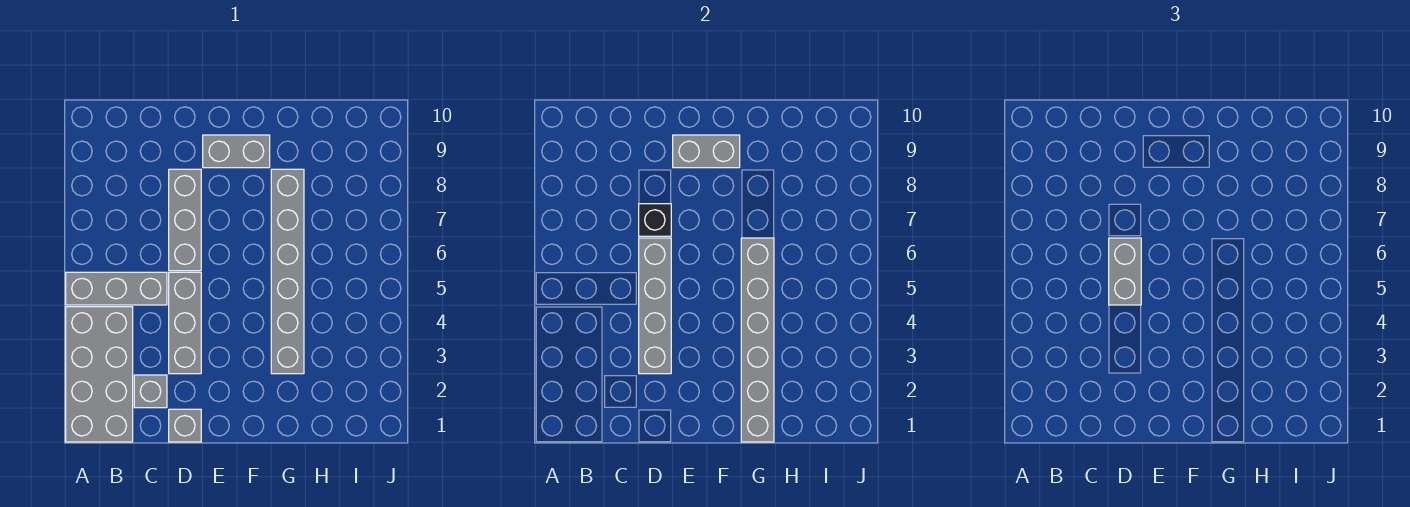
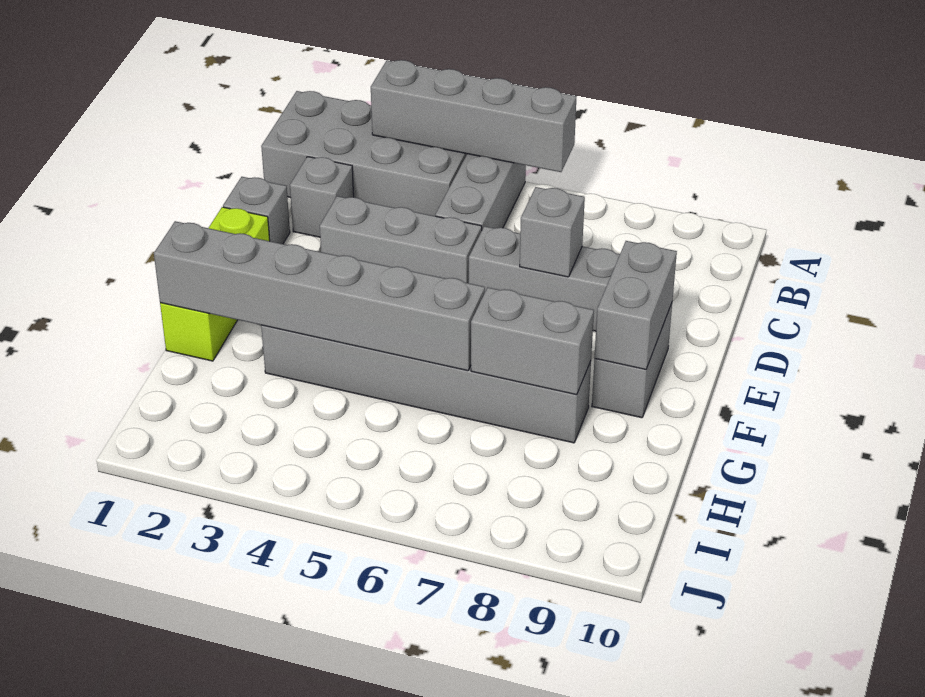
grey 1x4 brick [639,238,671,374] -> grey 1x4 brick moved to [371,60,577,172]
grey 1x2 brick [1109,238,1141,305] -> grey 1x2 brick moved to [471,288,594,395]
black 1x1 brick [639,204,671,236] -> grey 1x1 brick [520,187,585,277]
none -> lime 1x3 brick [160,207,270,361]

